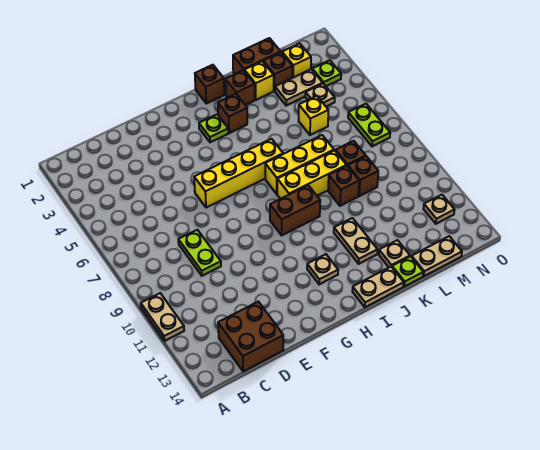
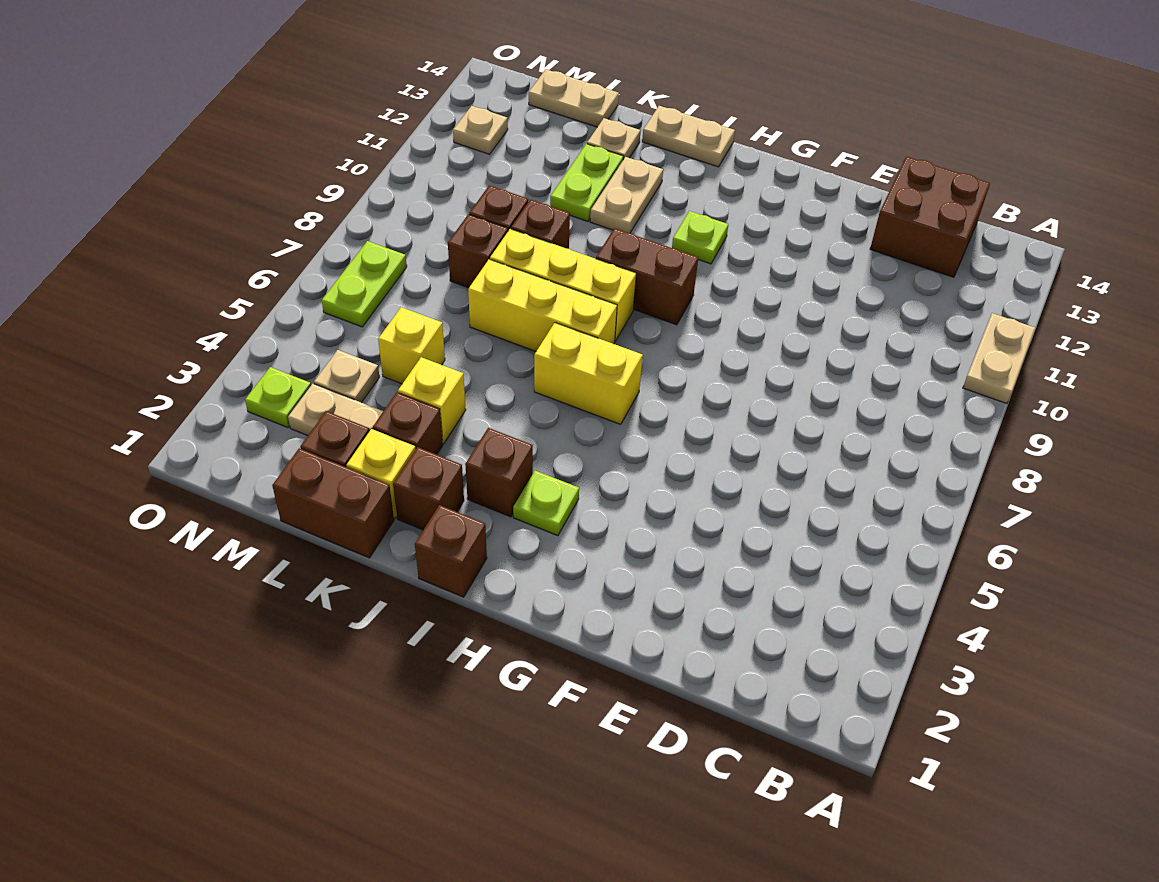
lime 1x2 plate [178,230,221,276] -> lime 1x2 plate moved to [550,144,624,221]
yellow 1x4 brick [194,139,283,208] -> yellow 1x2 brick [534,323,643,424]
tan 1x1 plate [307,254,338,284] -> none
none -> brown 1x1 brick [373,393,443,455]
lime 1x1 plate [392,256,423,287] -> lime 1x1 plate moved to [672,211,728,264]
yellow 1x1 brick [282,43,311,78] -> yellow 1x1 brick moved to [398,357,466,444]

